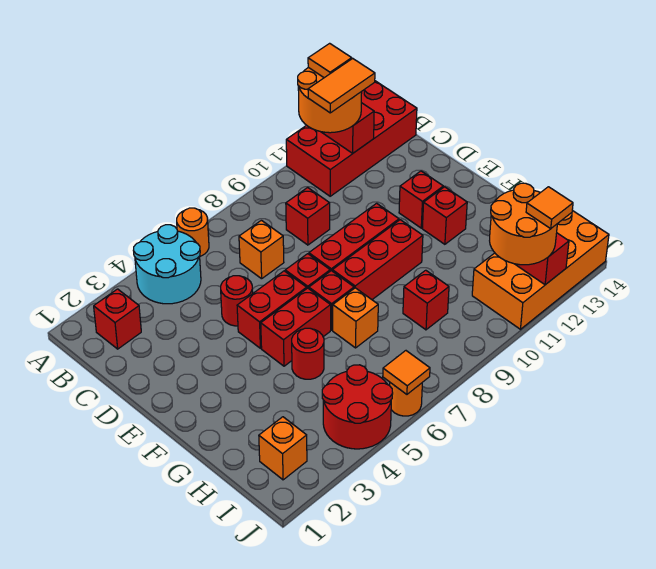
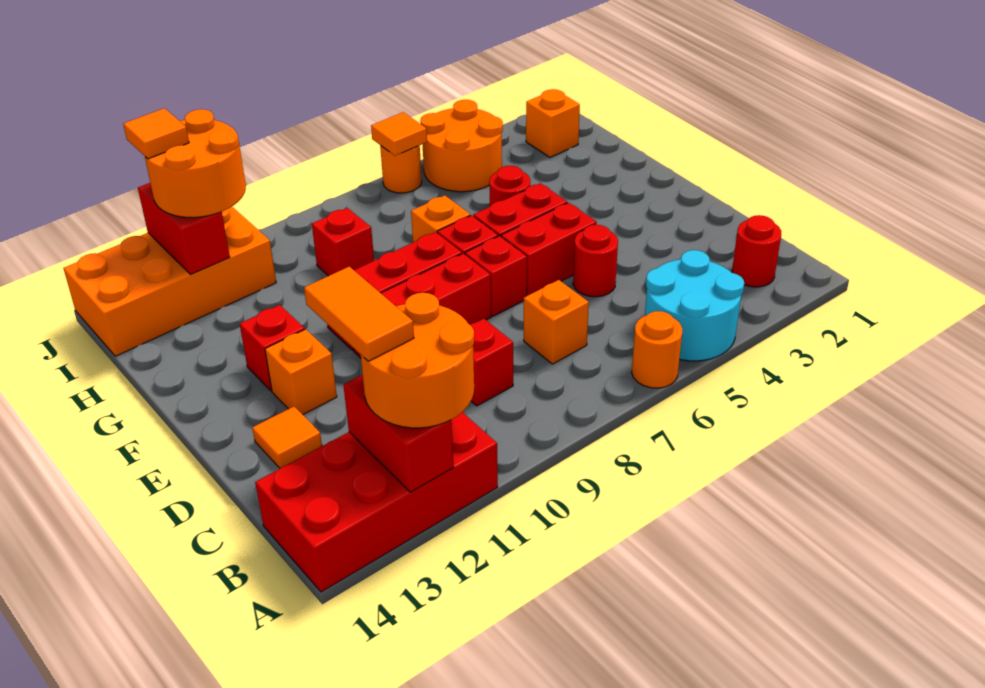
orange 1x1 tile [308,43,352,78] -> orange 1x1 tile moved to [252,406,322,468]
red 1x1 brick [94,289,141,349] -> red 1x1 round brick [732,215,781,287]
orange 1x2 tile [308,59,375,113] -> orange 1x2 tile turned to [304,267,414,361]
red 1x1 brick [399,171,443,228] -> orange 1x1 brick [265,329,337,415]
red 2x2 round brick [322,365,393,449] -> orange 2x2 round brick [420,100,503,192]

